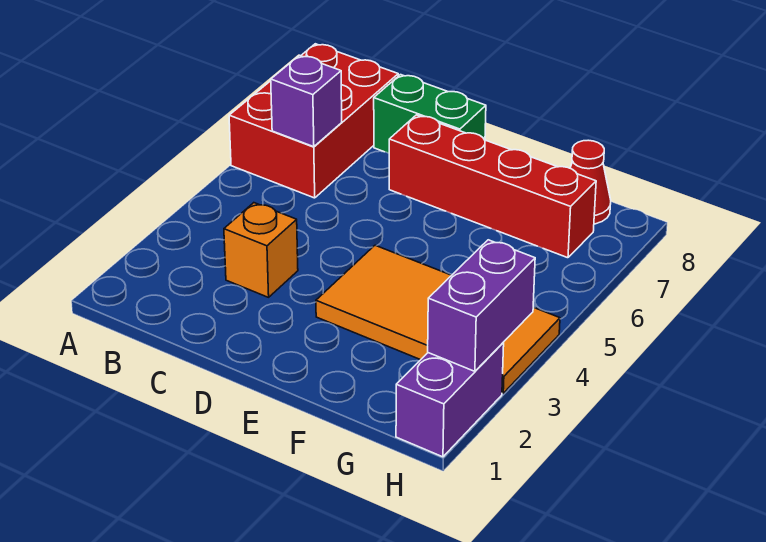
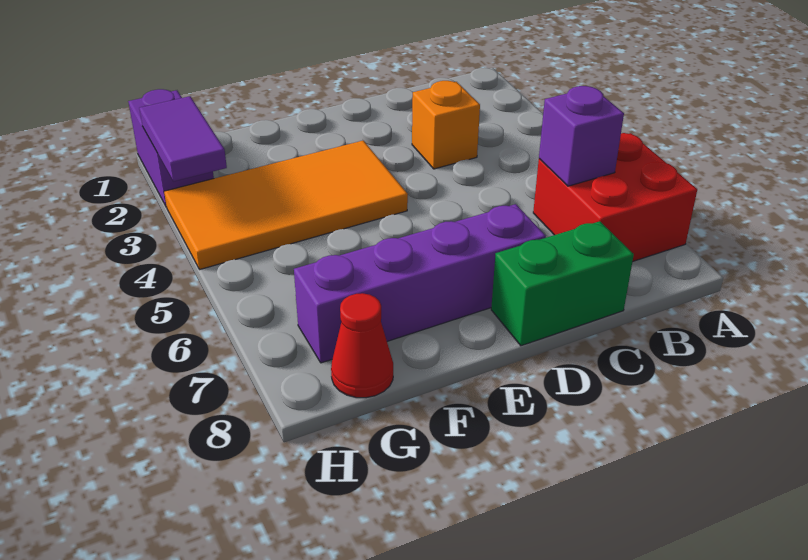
red 2x3 brick [229,44,398,198] -> red 2x2 brick [533,133,697,261]
red 1x4 brick [389,115,596,258] -> purple 1x4 brick [294,204,546,363]
purple 1x2 brick [428,240,535,371] -> purple 1x2 tile [139,96,227,181]

